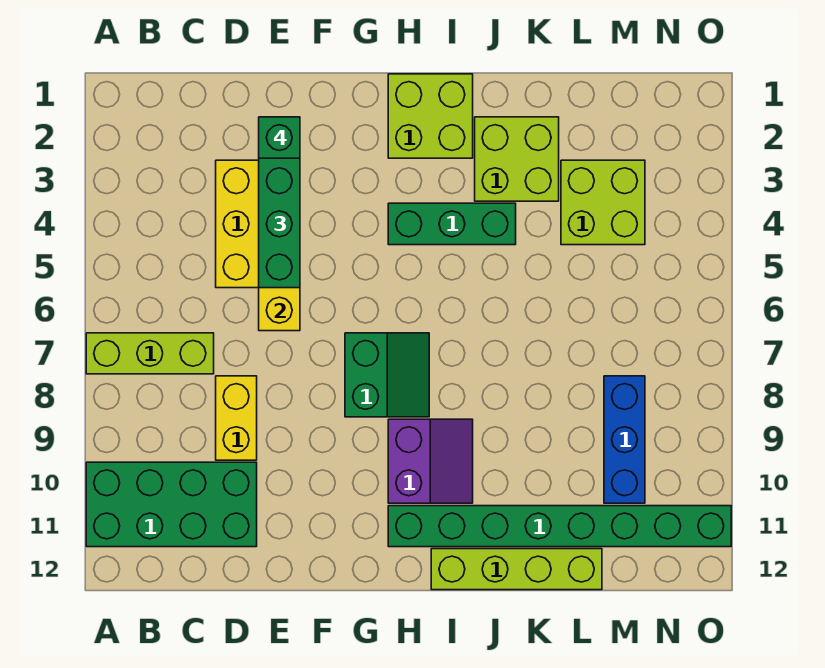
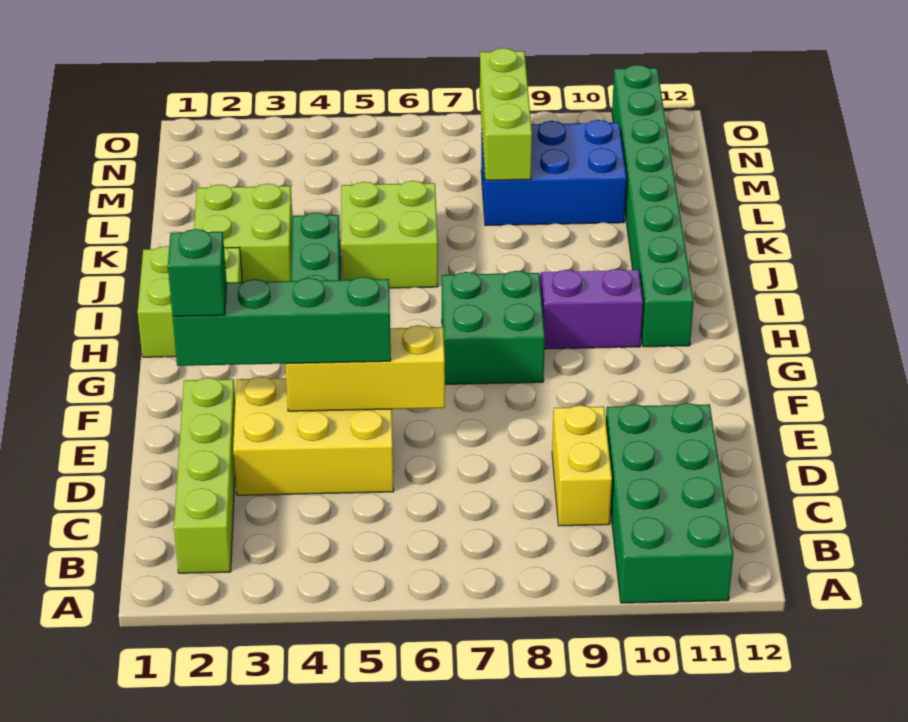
lime 1x3 brick [86,333,214,374] -> lime 1x3 brick moved to [480,48,532,180]
yellow 1x2 brick [216,376,257,460] -> yellow 1x2 brick turned to [552,405,612,526]
green 2x2 slope [345,333,429,417] -> green 2x2 brick [442,271,545,384]
lime 1x4 brick [431,549,602,590] -> lime 1x4 brick moved to [174,378,235,573]
lime 2x2 brick [561,160,645,245] -> lime 2x2 brick moved to [341,181,438,288]
blue 1x3 brick [604,376,645,503] -> blue 2x3 brick [481,120,627,226]

